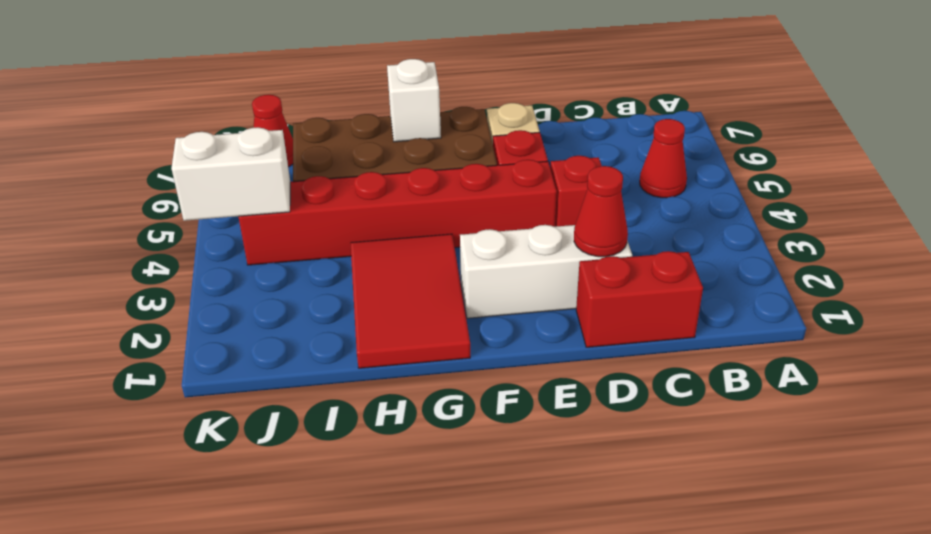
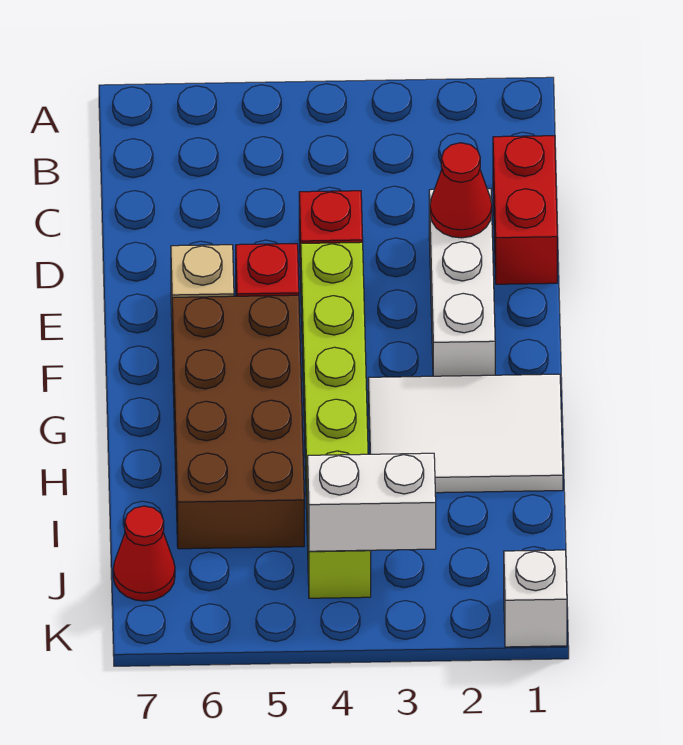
red 1x1 cone [640,119,687,198] -> none
red 1x6 brick [239,160,557,265] -> lime 1x6 brick [301,242,371,598]
red 2x3 tile [351,234,470,368] -> white 2x3 tile [368,374,563,493]
white 1x1 brick [387,59,441,142] -> white 1x1 brick moved to [504,550,567,647]
white 1x2 brick [172,127,290,221] -> white 1x2 brick turned to [308,453,436,551]

